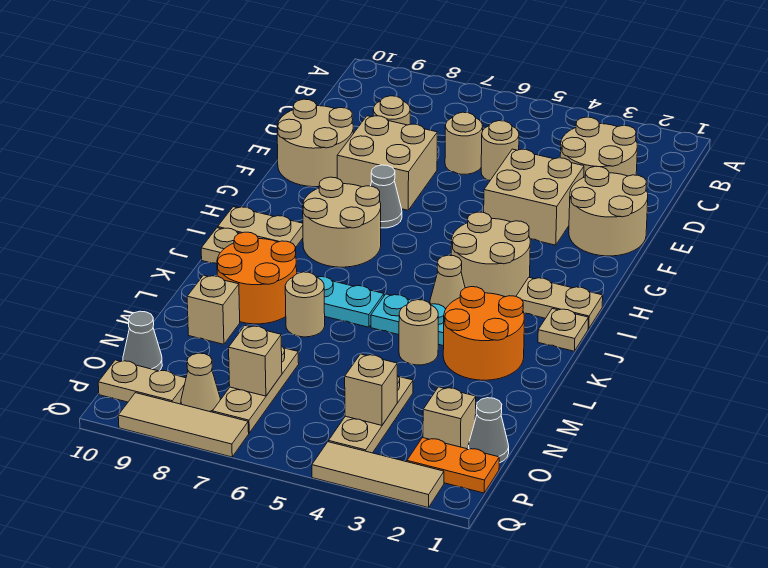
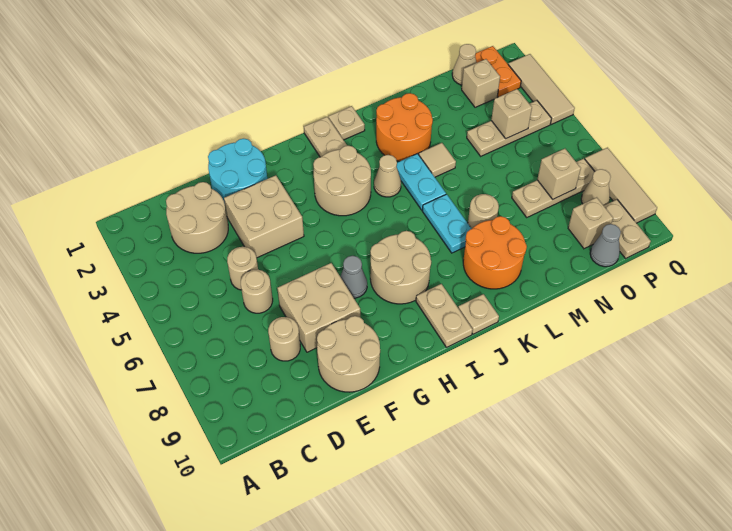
tan 2x2 round brick [569,166,648,256] -> cyan 2x2 round brick [208,139,267,204]
tan 1x1 round brick [399,300,438,365] -> tan 1x1 tile [419,143,456,177]
tan 1x1 brick [187,275,240,344] -> tan 1x1 brick moved to [568,197,613,249]
grey 1x1 cone [468,398,509,463] -> tan 1x1 cone [452,44,477,85]

